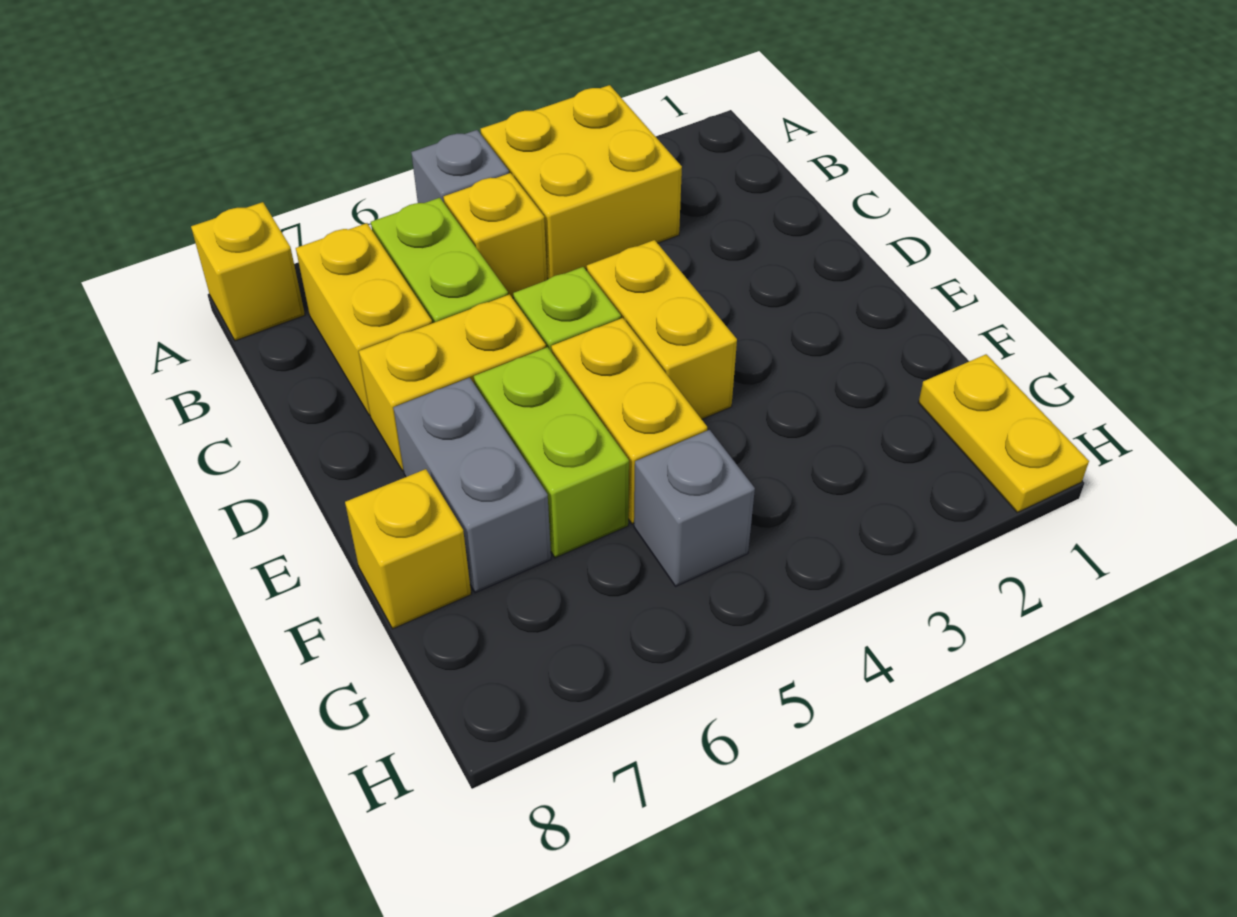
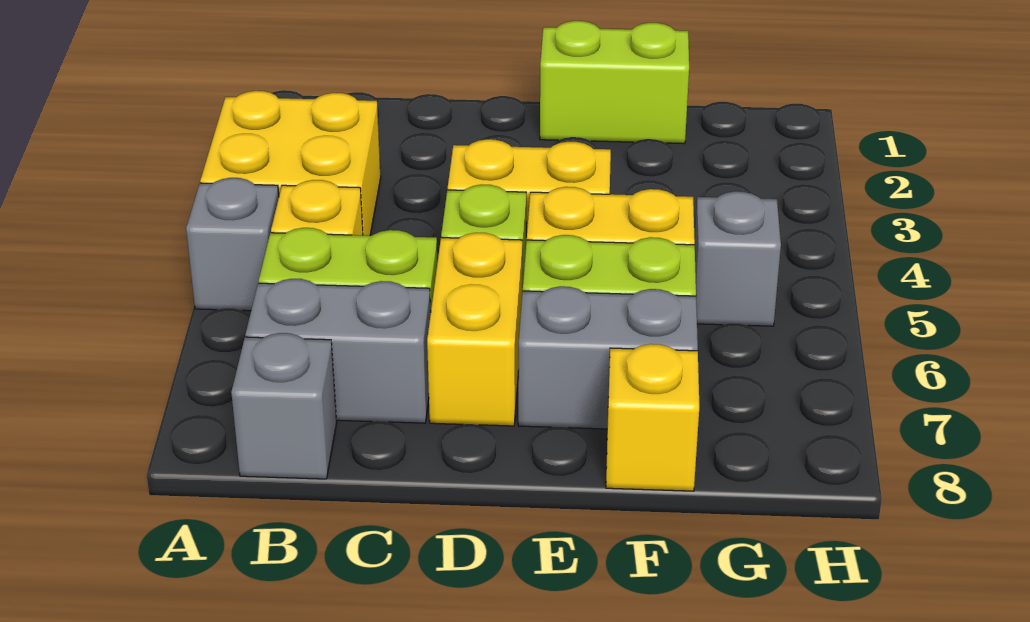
yellow 1x1 brick [191,202,305,341] -> none
yellow 1x2 brick [296,223,432,416] -> grey 1x2 brick [245,279,431,423]
none -> grey 1x1 brick [231,333,337,479]
none -> lime 1x2 brick [540,21,689,144]
yellow 1x2 plate [918,354,1089,512] -> none

